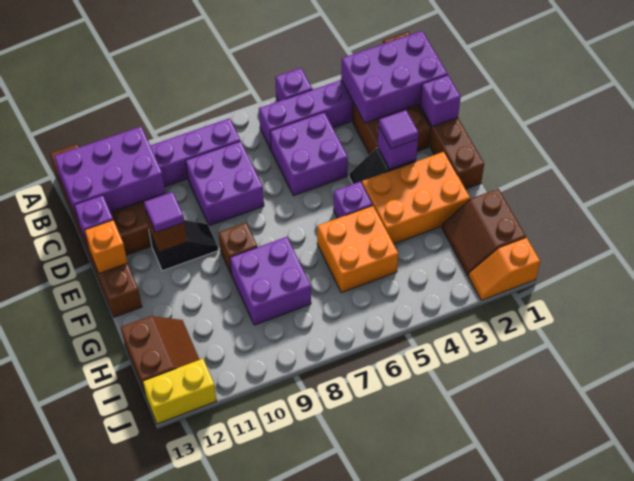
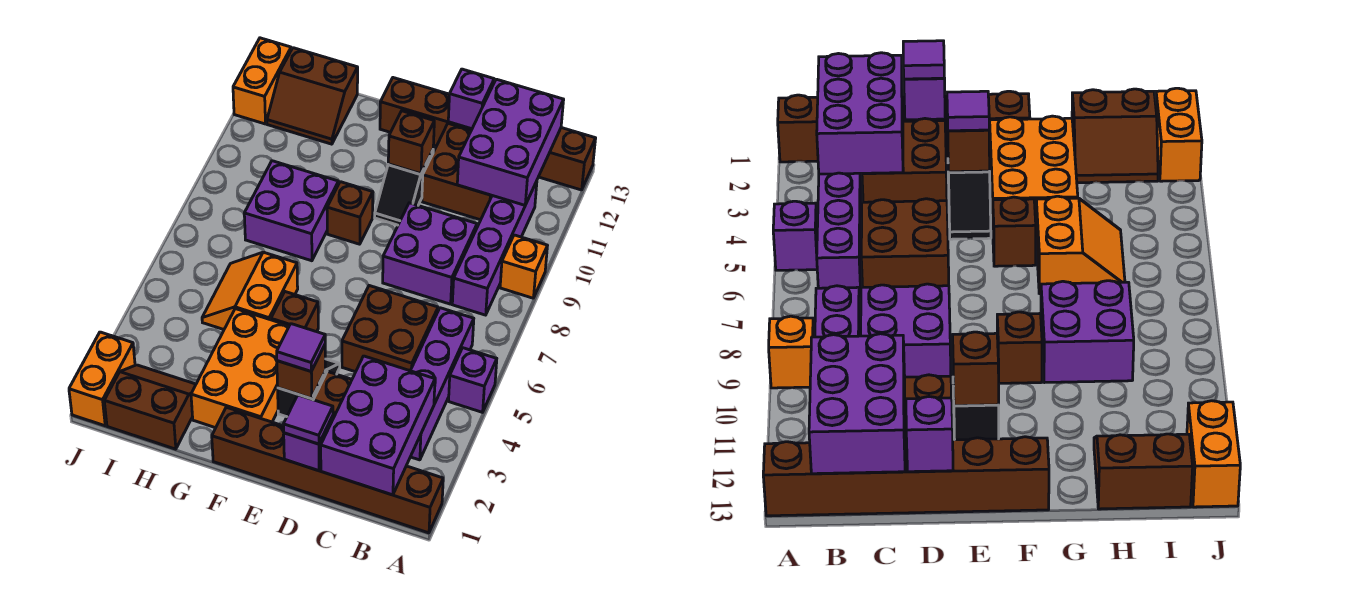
purple 2x2 brick [270,112,348,196] -> brown 2x2 brick [342,286,438,372]
purple 1x1 brick [378,128,418,169] -> brown 1x1 brick [277,345,325,399]
purple 1x1 tile [144,192,184,232] -> purple 1x1 tile moved to [283,395,333,444]
orange 1x1 brick [84,220,127,273] -> orange 1x1 brick moved to [500,235,547,298]
purple 1x1 brick [334,182,373,218] -> brown 1x1 brick [271,292,318,332]
orange 2x2 brick [317,206,398,293] -> orange 2x2 slope [202,252,298,329]
orange 1x2 slope [468,237,540,300] -> orange 1x2 brick [69,332,135,426]
yellow 1x2 brick [143,359,217,424] -> orange 1x2 brick [233,38,291,124]

